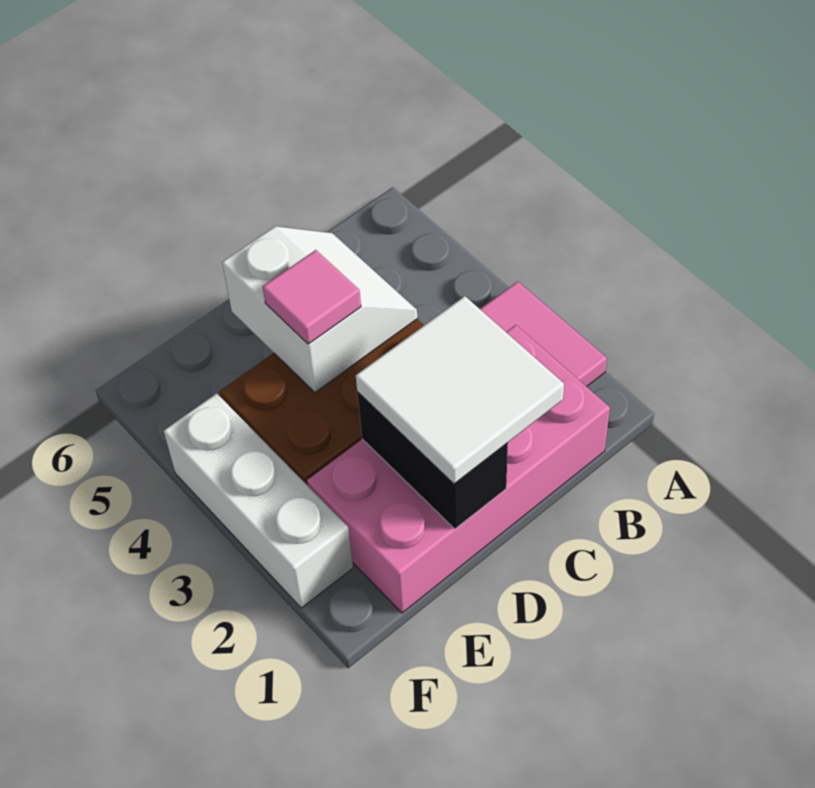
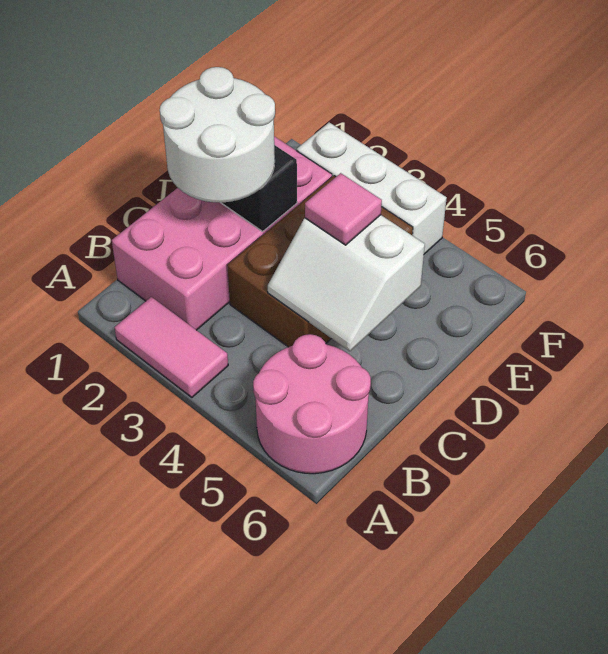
none -> pink 2x2 round brick [253,334,371,474]
white 2x2 tile [356,296,564,484] -> white 2x2 round brick [160,67,275,202]

